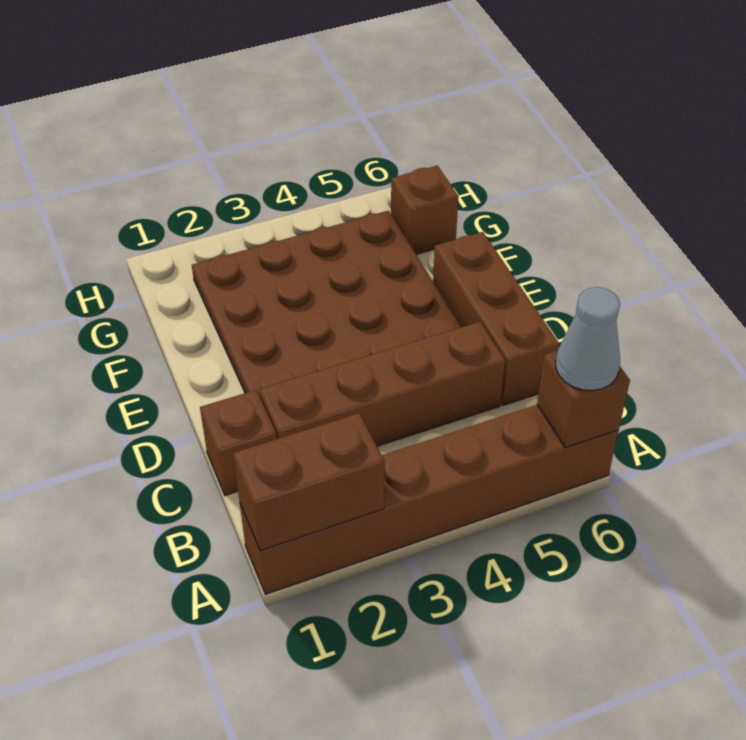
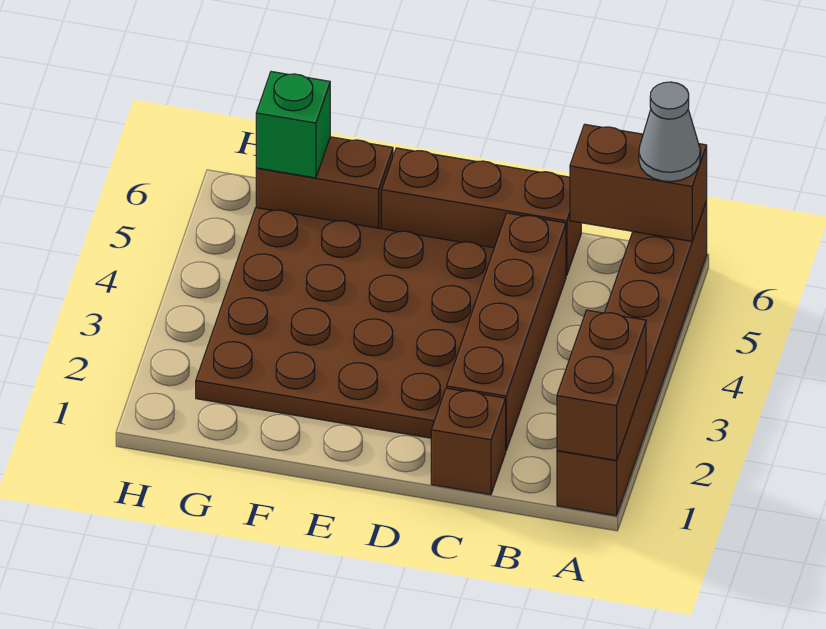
brown 1x1 brick [537,350,630,448] -> brown 1x2 brick [570,124,707,241]
brown 1x1 brick [391,166,459,254] -> brown 1x2 brick [256,137,393,229]
none -> green 1x1 brick [256,72,330,178]

